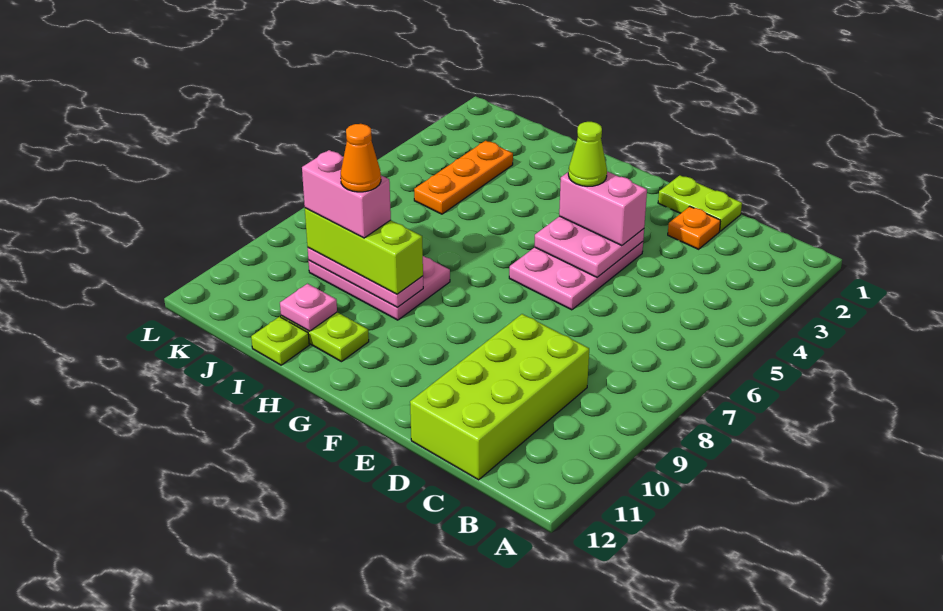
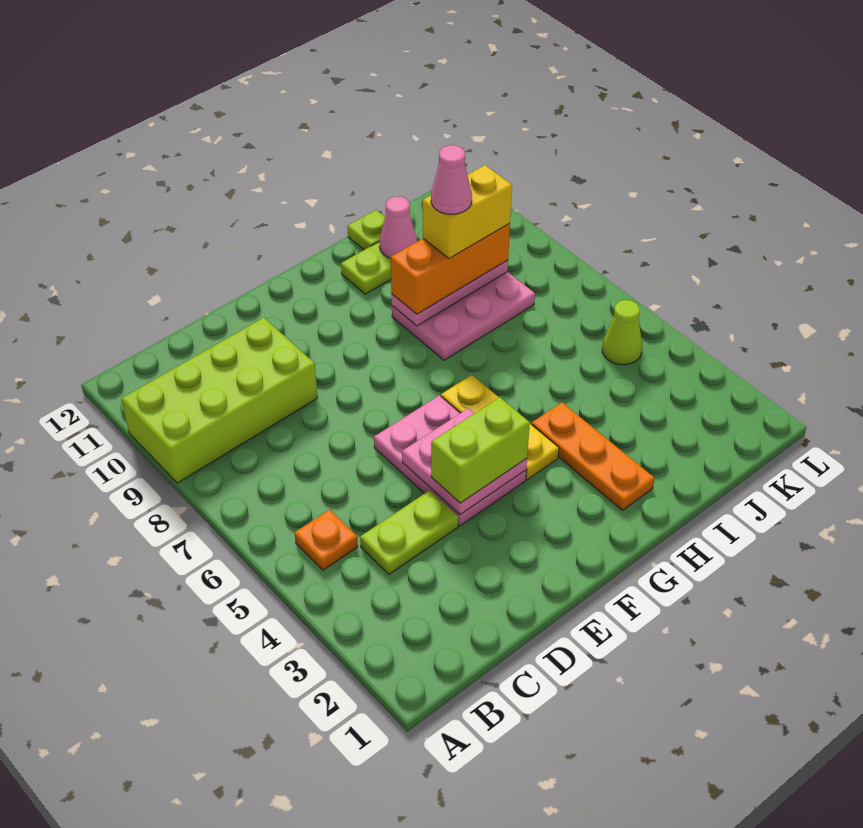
lime 2x4 brick [410,314,589,480] -> lime 2x4 brick turned to [122,318,318,483]
lime 1x2 plate [658,175,742,231] -> lime 1x2 plate moved to [360,490,458,574]
orange 1x1 plate [668,206,721,249] -> orange 1x1 plate moved to [295,510,358,570]
pink 1x2 brick [559,171,647,246] -> lime 1x2 brick [431,397,530,503]
lime 1x1 cone [568,122,607,187] -> lime 1x1 cone moved to [602,300,642,365]
none -> yellow 1x3 plate [441,375,559,480]
lime 1x3 brick [305,208,423,294] -> orange 1x3 brick [391,223,510,314]
pink 1x2 brick [302,150,391,238] -> yellow 1x2 brick [423,165,512,258]
orange 1x1 cone [341,124,381,192] -> pink 1x1 cone [431,145,472,214]
pink 1x1 plate [280,284,337,331] -> pink 1x1 cone [379,196,417,258]
orange 1x3 plate [414,141,513,214] -> orange 1x3 plate moved to [532,403,654,510]

